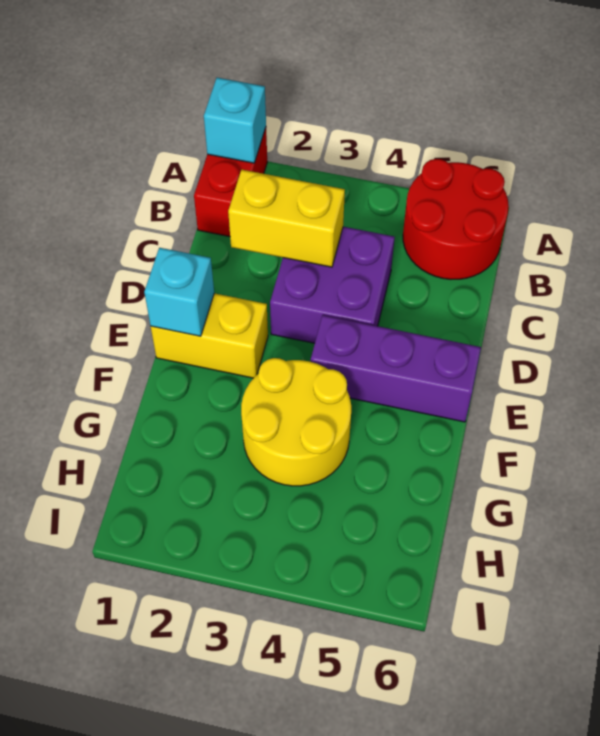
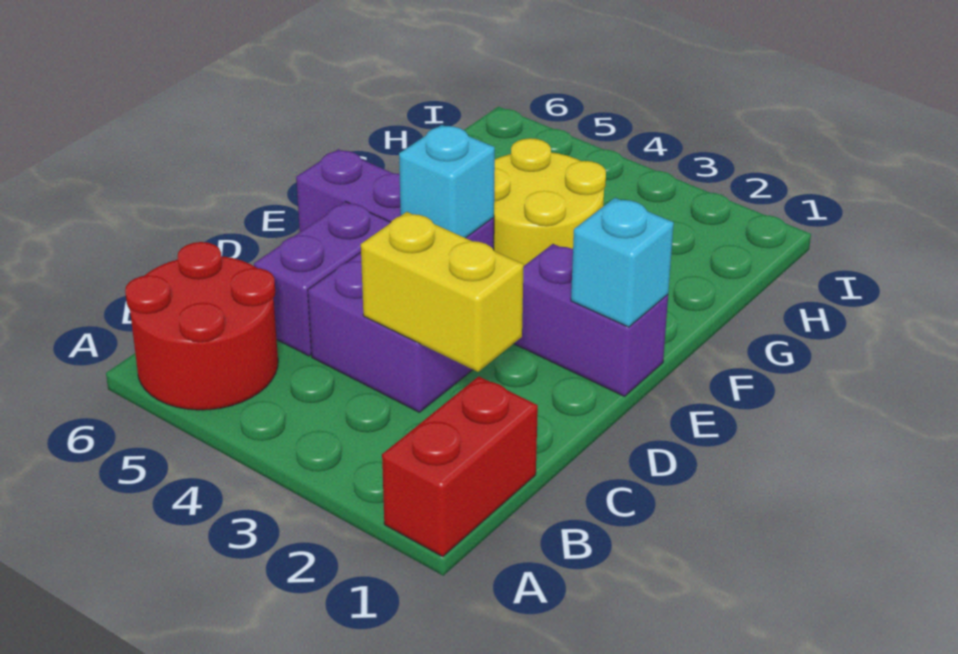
cyan 1x1 brick [204,78,266,163] -> cyan 1x1 brick moved to [399,125,495,238]
none -> purple 1x2 brick [254,202,391,356]
yellow 1x2 brick [151,293,268,378] -> purple 1x2 brick [514,244,668,396]

